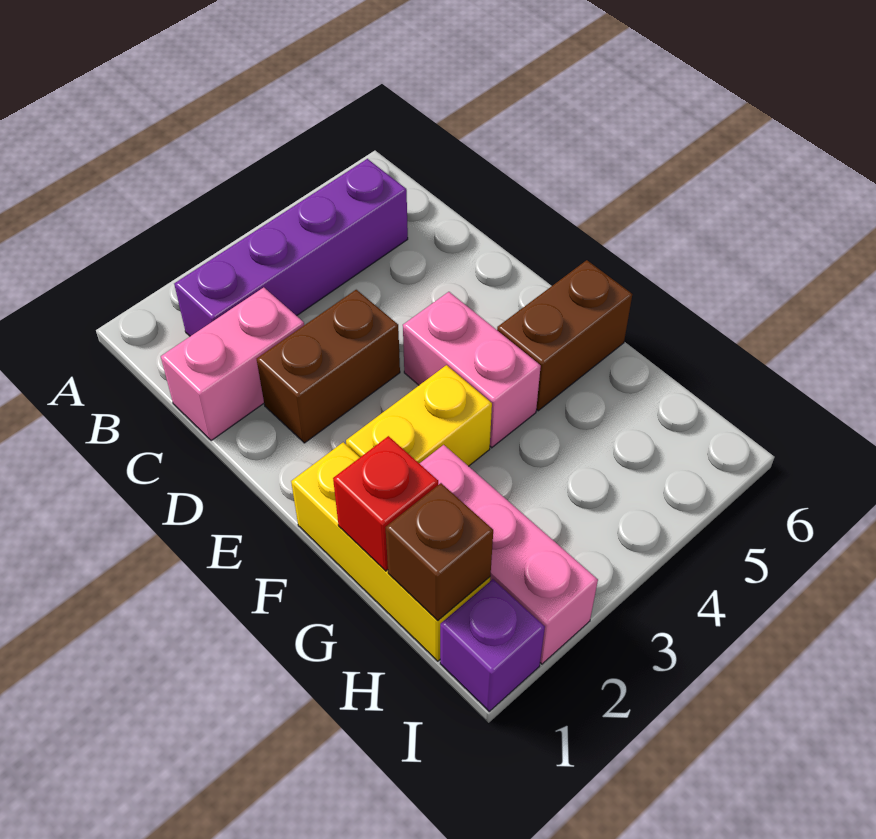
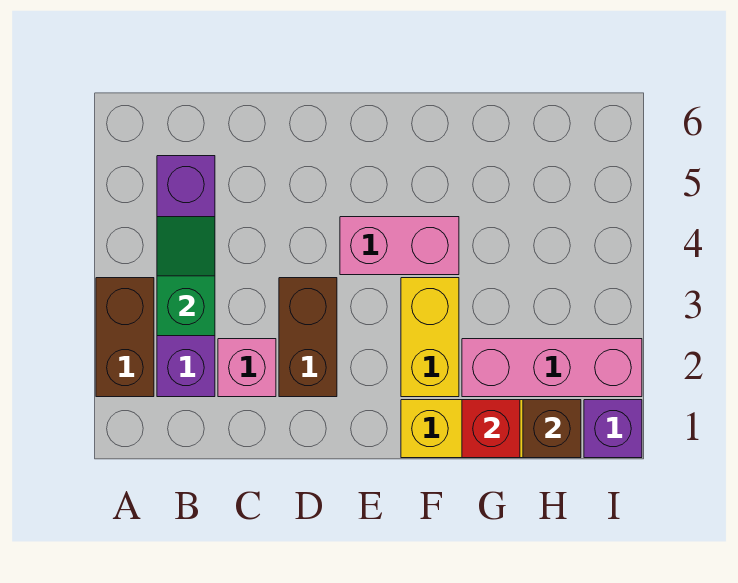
none -> green 1x2 slope [157,217,215,336]
pink 1x2 brick [161,287,304,441] -> pink 1x1 brick [218,339,276,397]
brown 1x2 brick [497,260,632,411] -> brown 1x2 brick moved to [96,278,154,397]

